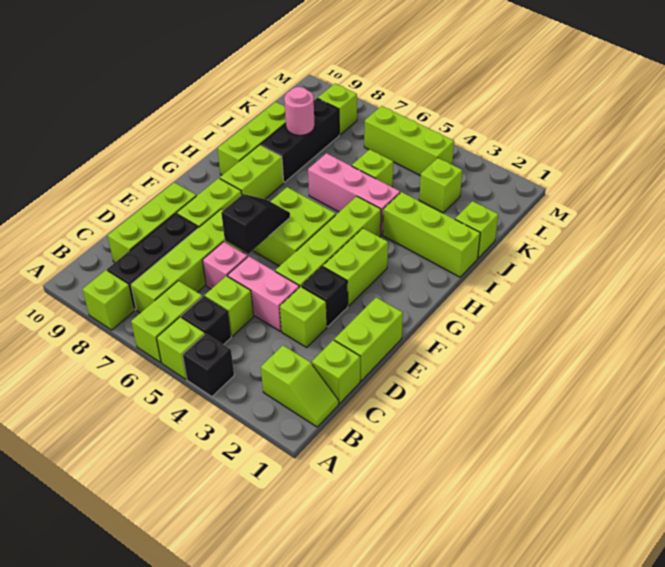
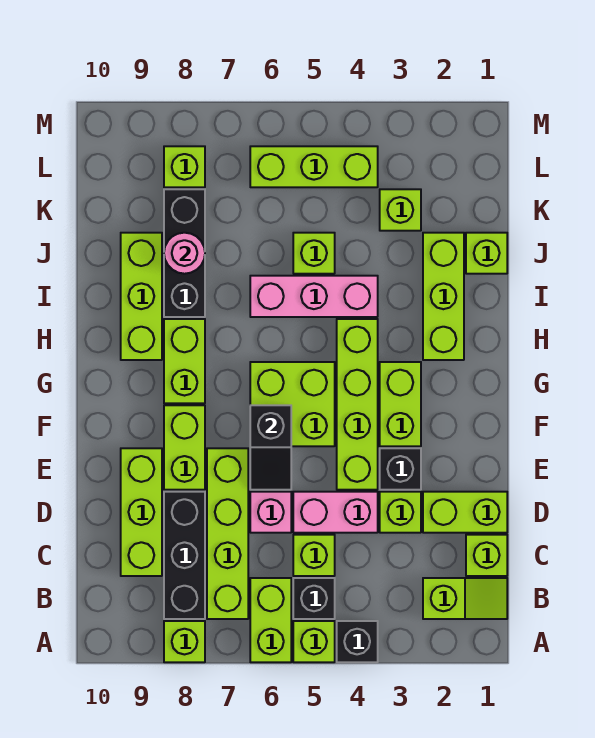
lime 1x2 brick [334,297,403,381] -> lime 1x2 brick turned to [423,492,507,533]
black 1x2 slope [221,194,290,254] -> black 1x2 slope turned to [250,405,291,490]
lime 1x3 brick [383,192,480,277] -> lime 1x3 brick turned to [423,233,464,360]

